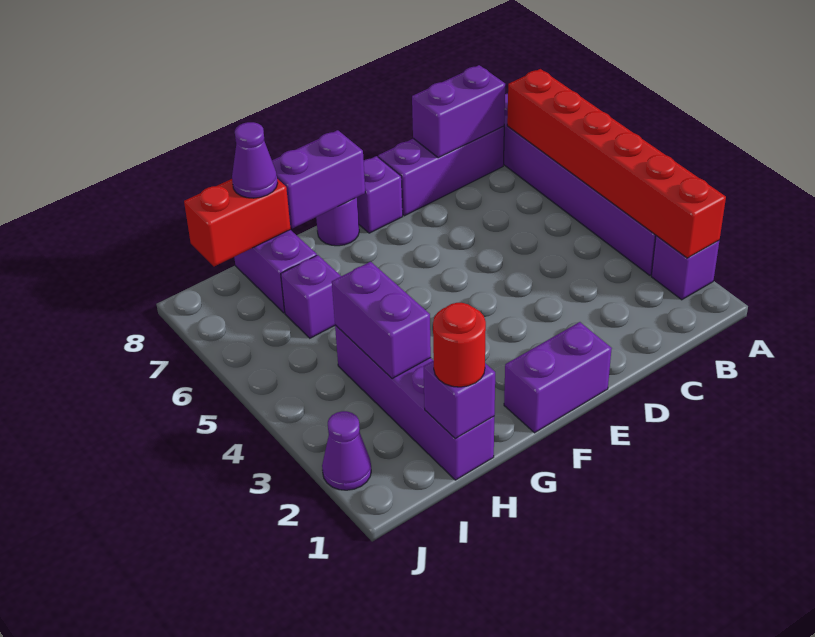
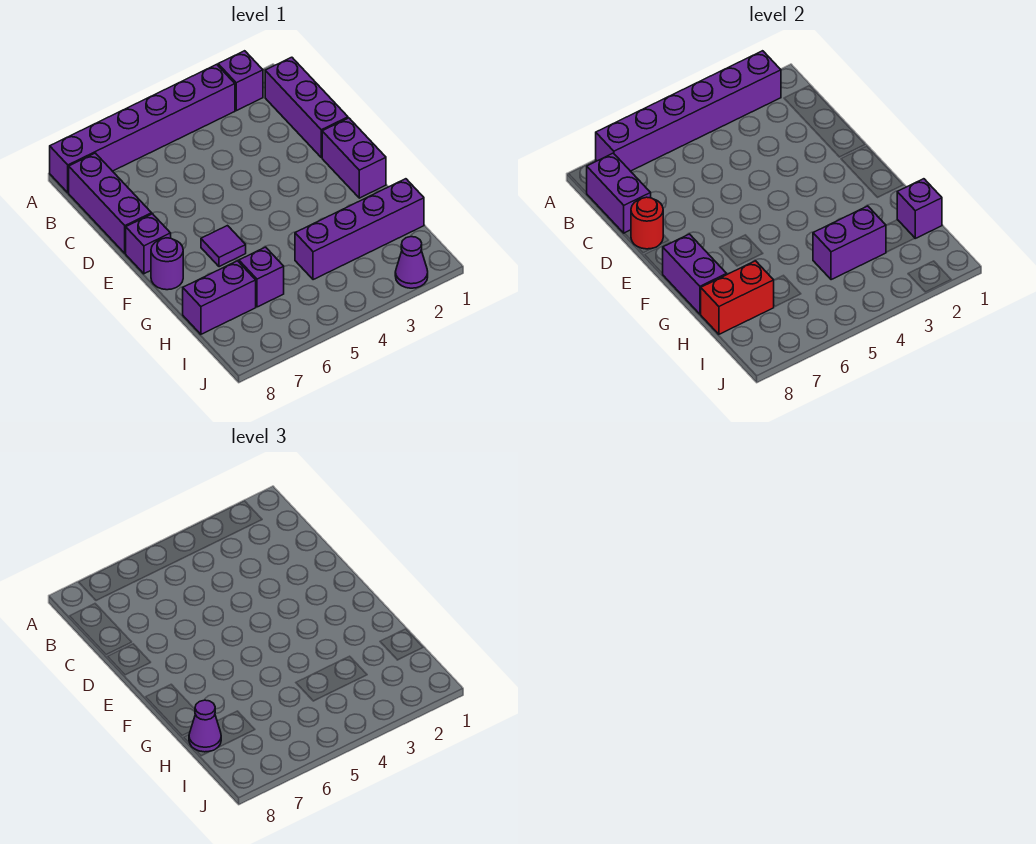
red 1x6 brick [507,69,726,258] -> purple 1x6 brick [596,51,781,171]
none -> purple 1x3 brick [265,57,348,158]
none -> purple 1x1 tile [201,226,246,267]
red 1x1 round brick [433,303,486,387] -> red 1x1 round brick moved to [631,197,663,249]
red 1x2 brick [184,179,291,266] -> red 1x2 brick turned to [701,261,774,334]

